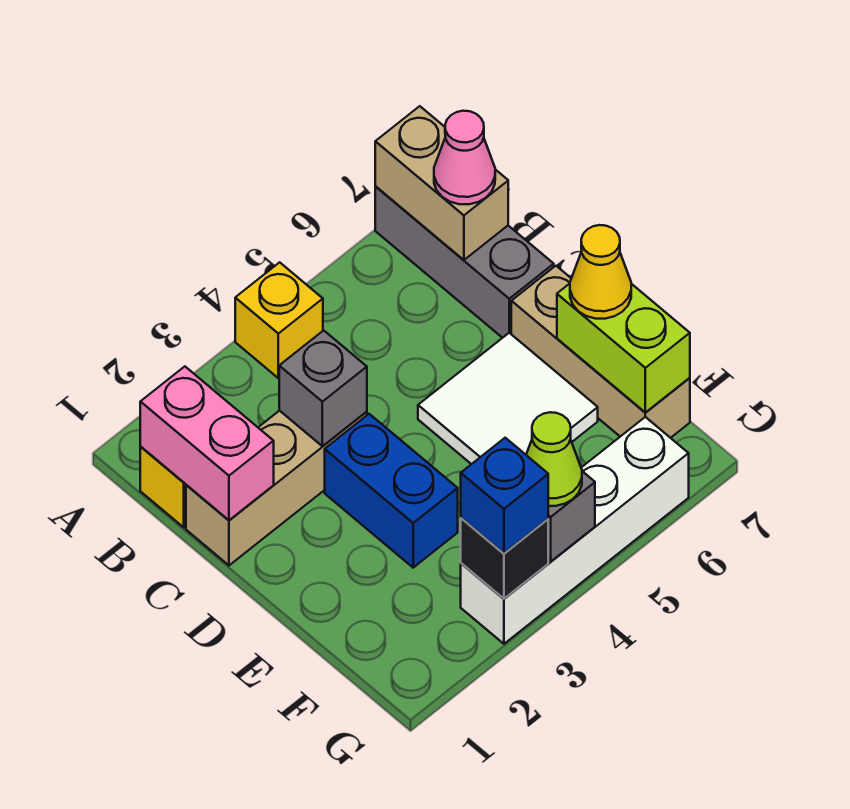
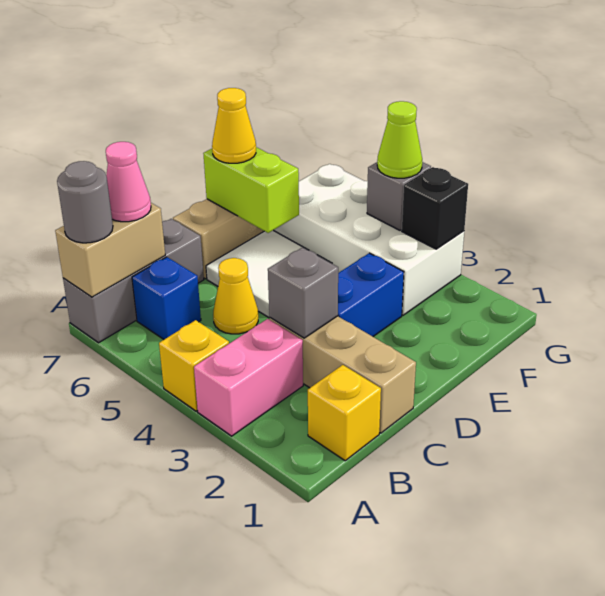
none -> grey 1x1 round brick [57,161,113,243]
pink 1x2 brick [140,367,274,520] -> pink 1x2 brick moved to [194,319,303,436]
none -> yellow 1x1 cone [213,258,258,334]
lime 1x2 brick [557,284,690,412] -> lime 1x2 brick turned to [203,147,299,233]
white 1x4 brick [461,417,689,644] -> white 2x4 brick [274,164,464,315]
blue 1x1 brick [461,438,548,553] -> blue 1x1 brick moved to [132,257,201,339]

